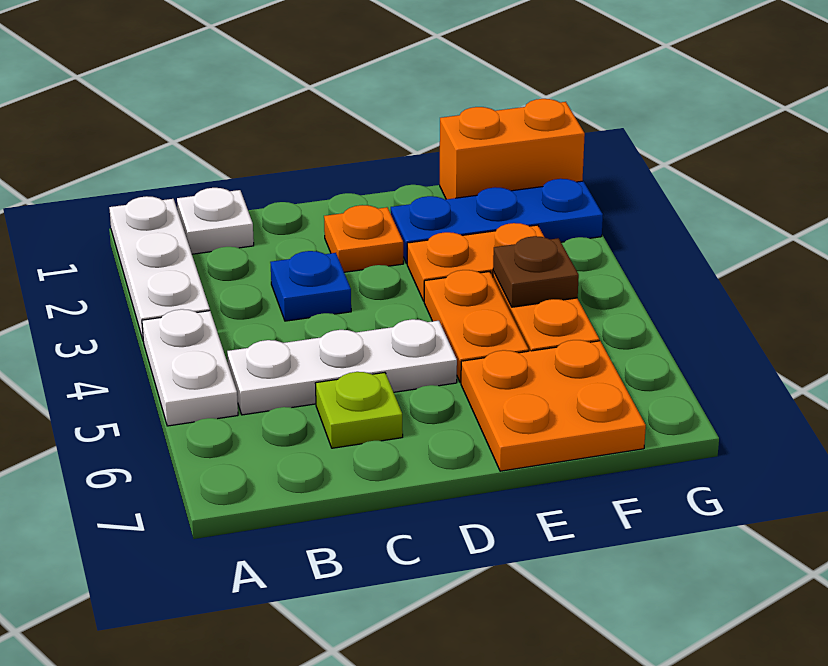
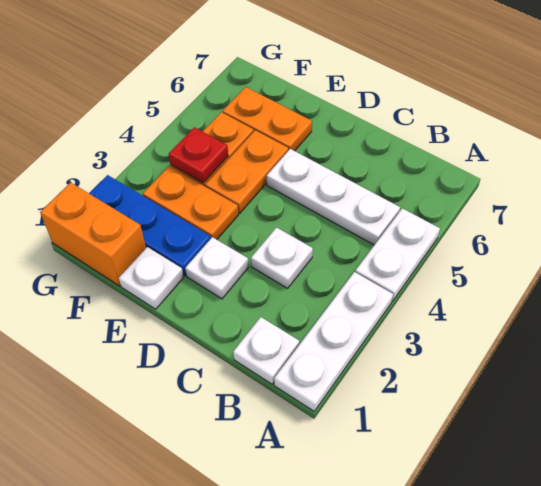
blue 1x1 plate [270,251,351,321] -> white 1x1 plate [251,227,313,288]
lime 1x1 plate [316,372,403,448] -> none
orange 1x1 plate [324,205,403,272] -> white 1x1 plate [185,237,248,299]
none -> white 1x1 plate [119,247,184,309]
orange 2x2 plate [461,340,646,471] -> orange 1x2 plate [223,87,312,151]
brown 1x1 plate [493,236,579,307] -> red 1x1 plate [169,127,228,183]

